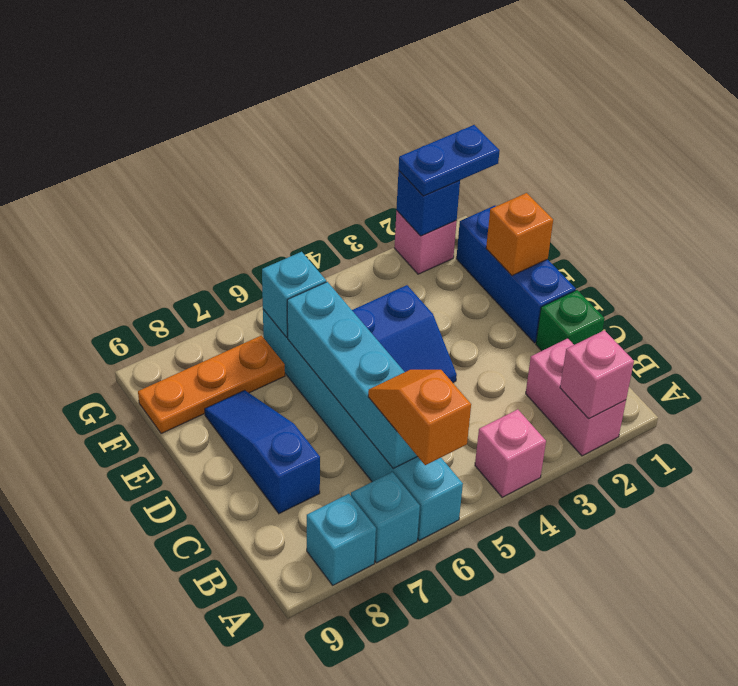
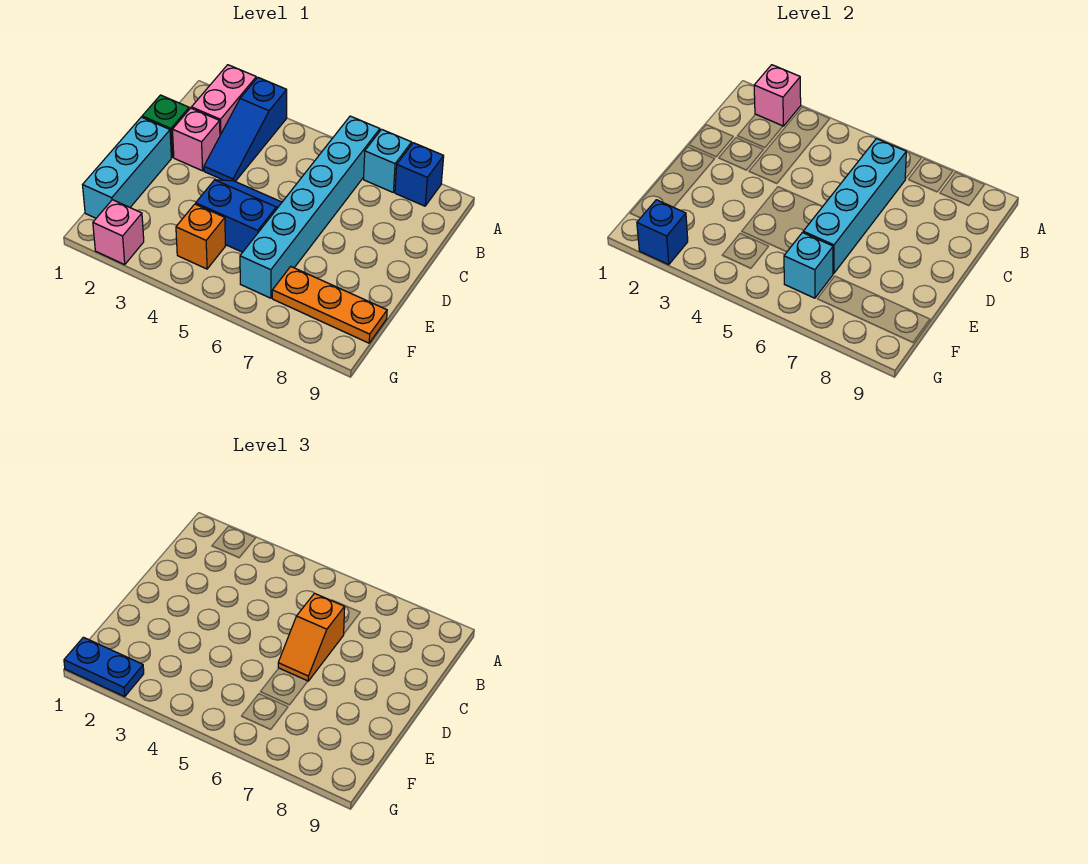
pink 1x1 brick [475,409,546,497] -> pink 1x1 brick moved to [172,108,220,171]
orange 1x2 slope [368,370,471,465] -> orange 1x2 slope moved to [278,593,345,681]
cyan 1x1 brick [307,494,376,585] -> blue 1x1 brick [395,143,444,206]
blue 1x3 slope [205,390,320,514] -> blue 1x3 slope moved to [204,78,287,181]
blue 1x3 brick [456,206,576,343] -> cyan 1x3 brick [83,117,171,218]
orange 1x1 brick [486,193,553,276] -> orange 1x1 brick moved to [176,204,225,269]

